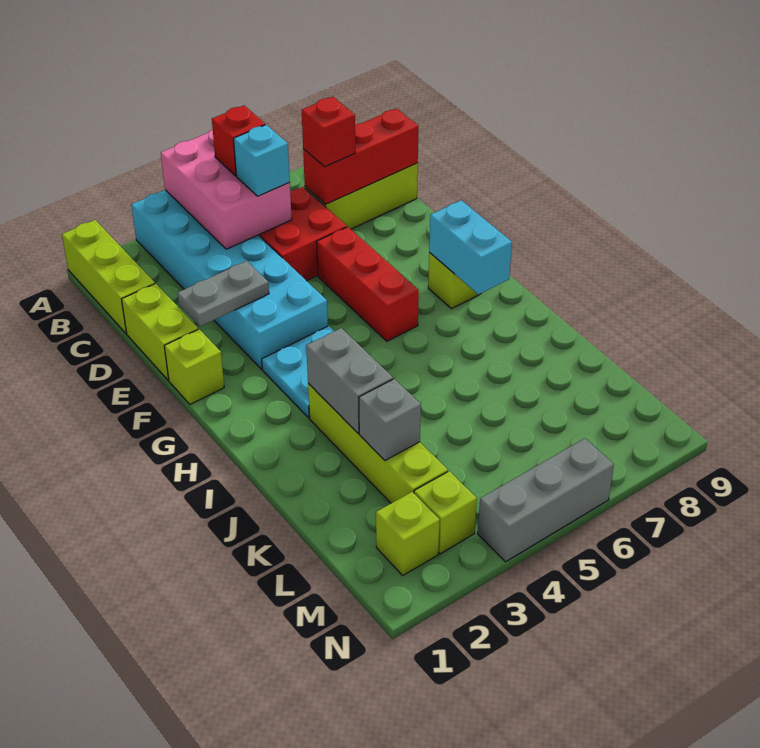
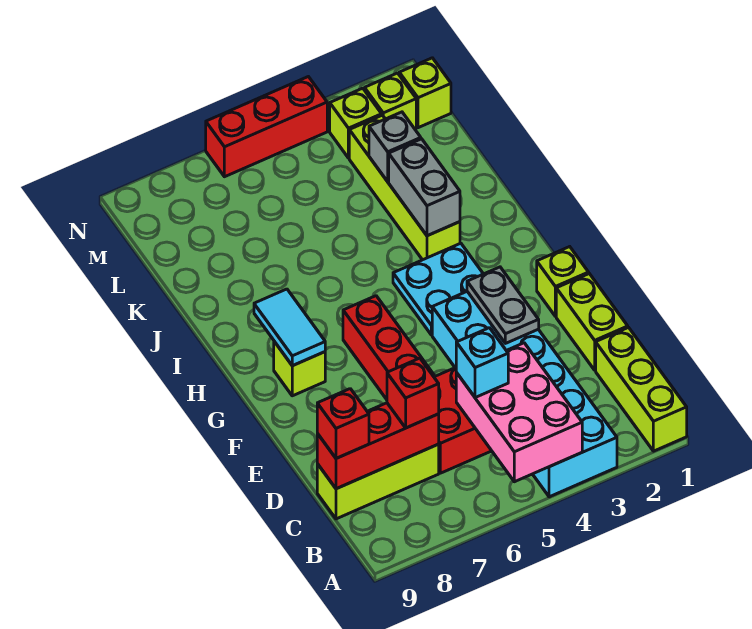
red 1x1 brick [212,106,265,176] -> red 1x1 brick moved to [317,389,369,458]
grey 1x2 plate [178,261,269,326] -> grey 1x2 plate turned to [467,267,539,343]
cyan 1x2 brick [429,200,512,294] -> cyan 1x2 tile [254,289,325,366]
none -> lime 1x1 brick [399,58,451,128]
grey 1x3 brick [478,438,614,562] -> red 1x3 brick [206,77,327,177]

